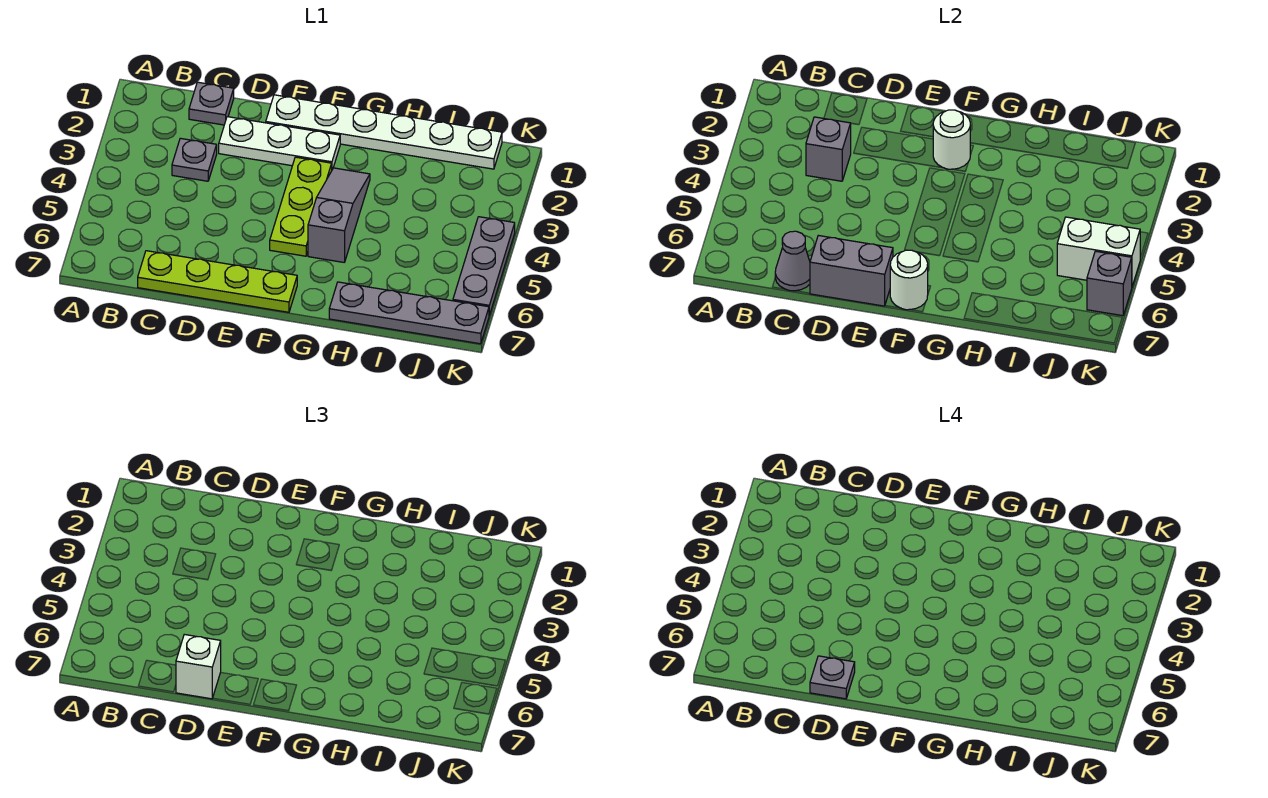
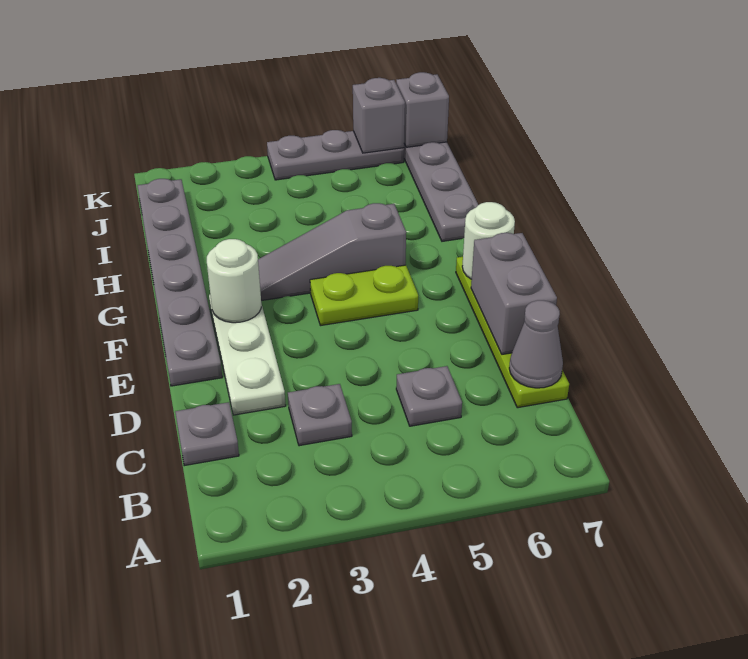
grey 1x1 brick [806,117,851,181] -> grey 1x1 brick moved to [396,72,449,147]
white 1x1 brick [176,634,221,699] -> none
grey 1x1 plate [810,656,855,699] -> grey 1x1 plate moved to [396,366,462,426]
white 1x6 plate [266,95,502,169] -> grey 1x6 plate [137,179,222,386]
lime 1x3 plate [270,157,332,256] -> lime 1x2 plate [310,265,418,326]
white 1x2 brick [1057,217,1140,286] -> none

